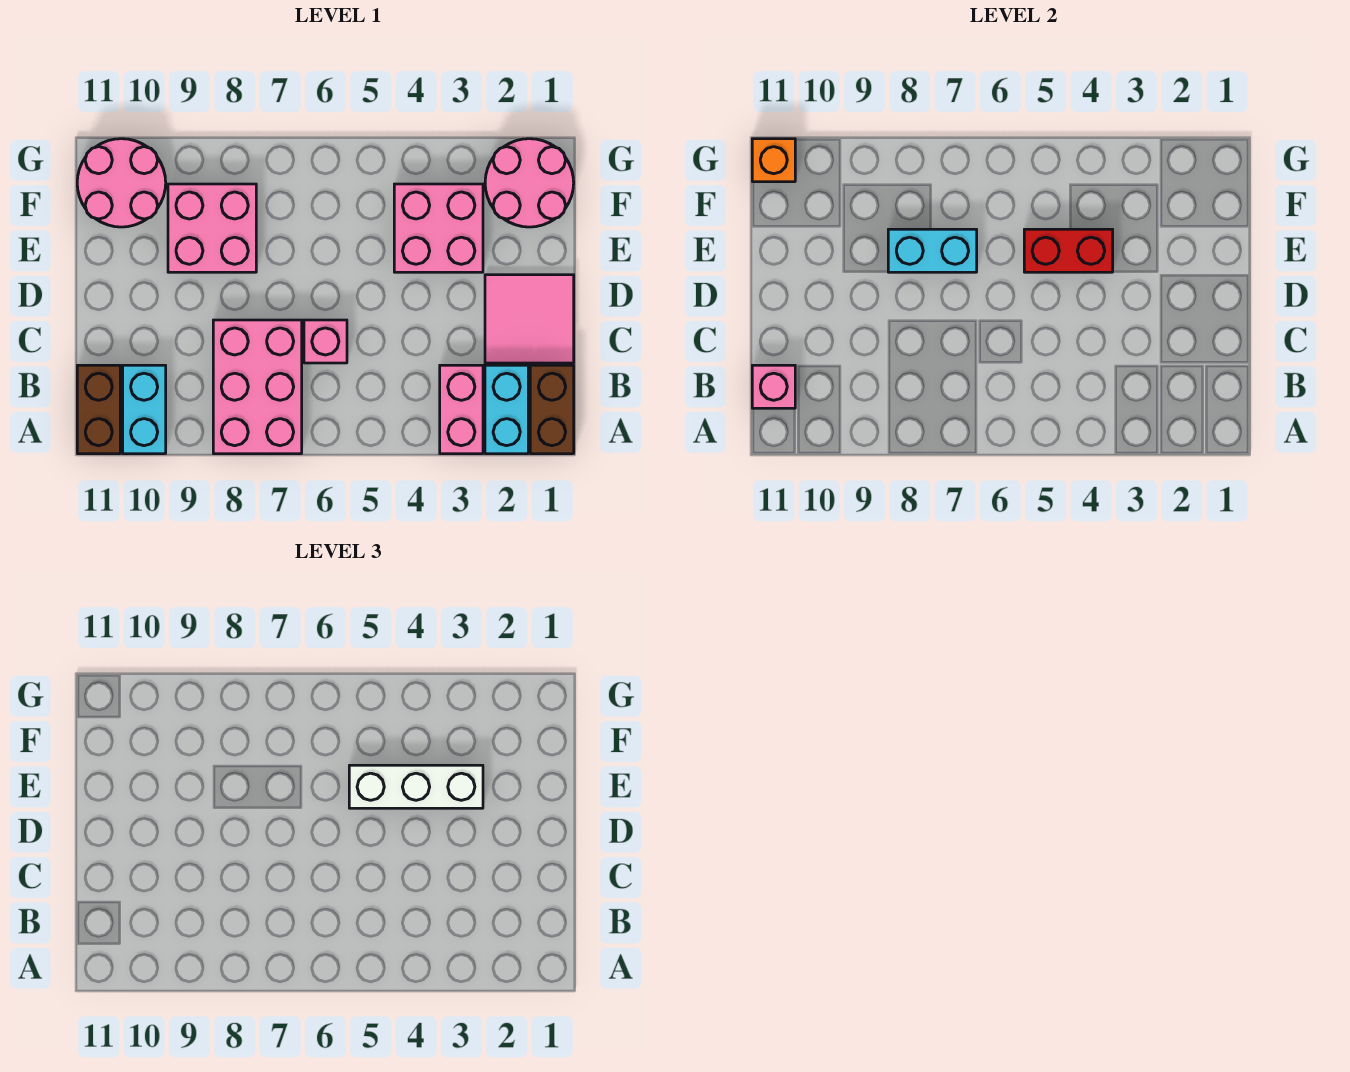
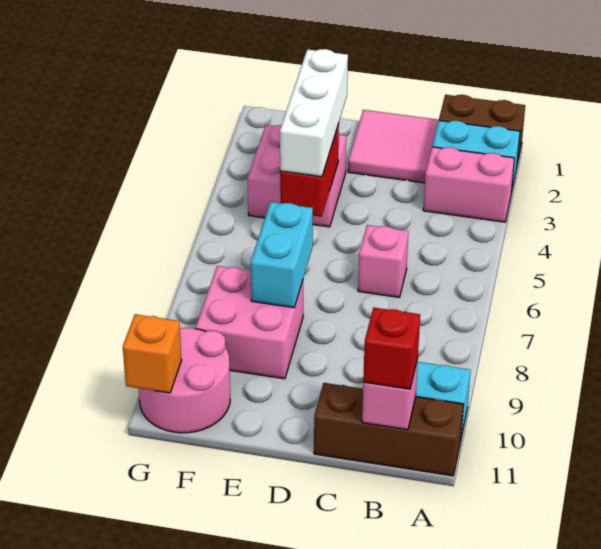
pink 2x3 brick [213,320,302,454] -> none
brown 1x2 brick [77,365,120,454] -> brown 1x3 brick [314,383,463,476]
none -> red 1x1 brick [363,308,420,389]
pink 2x2 round brick [485,139,574,227] -> none

